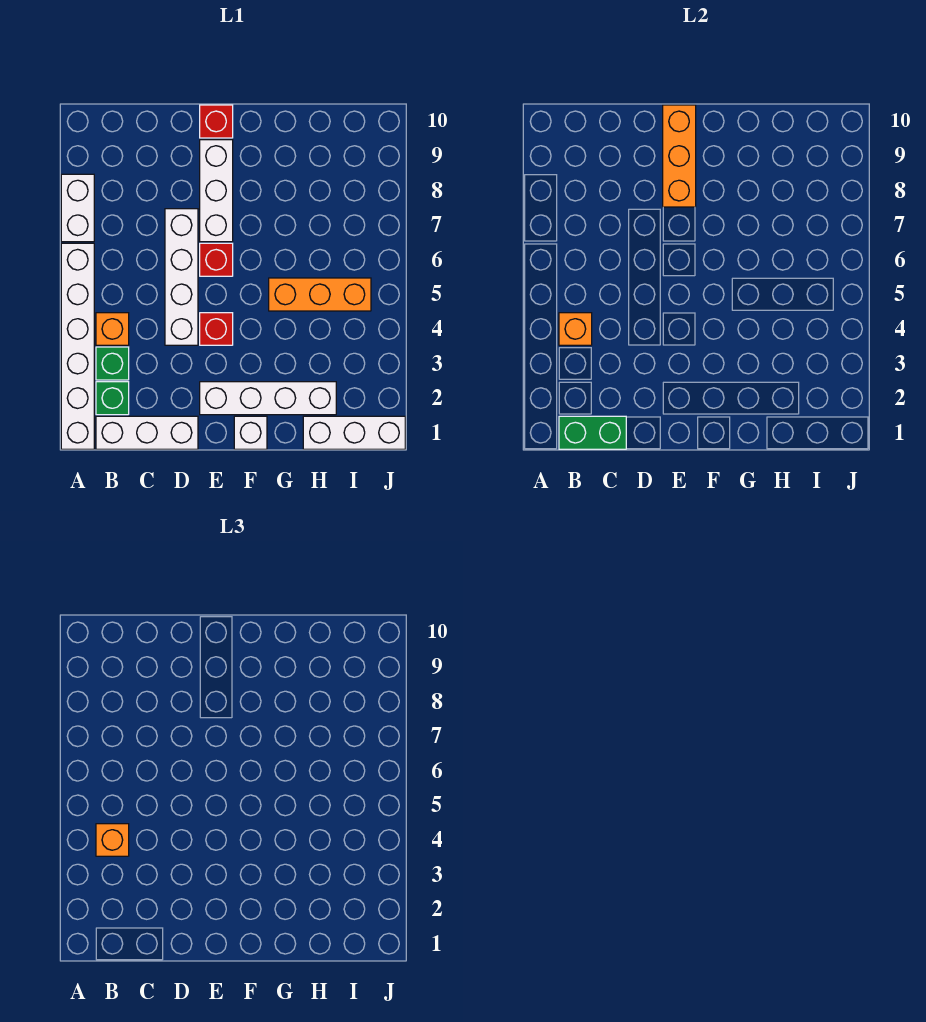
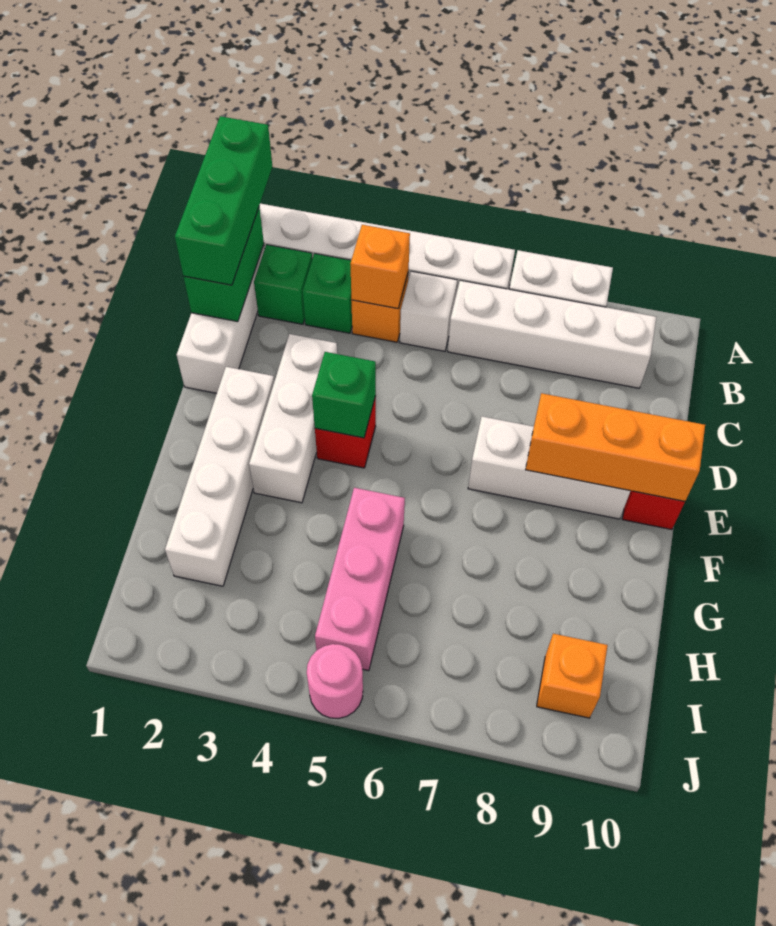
none -> green 1x3 brick [175,116,272,285]
orange 1x1 brick [96,824,129,856] -> orange 1x1 brick moved to [537,634,608,718]
white 1x4 brick [165,209,198,345] -> white 1x4 brick moved to [448,280,656,388]
none -> green 1x1 brick [312,352,376,438]
red 1x1 brick [200,243,233,276] -> none
white 1x1 brick [234,416,267,449] -> white 1x1 brick moved to [400,271,457,351]
orange 1x3 brick [269,278,371,311] -> pink 1x3 brick [315,488,405,671]
white 1x3 brick [303,416,405,449] -> white 1x3 brick moved to [249,334,337,503]
none -> pink 1x1 round brick [307,644,363,719]

